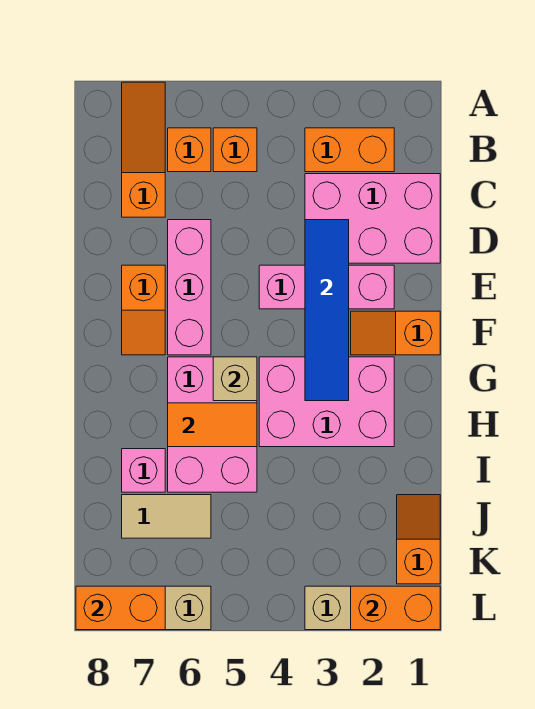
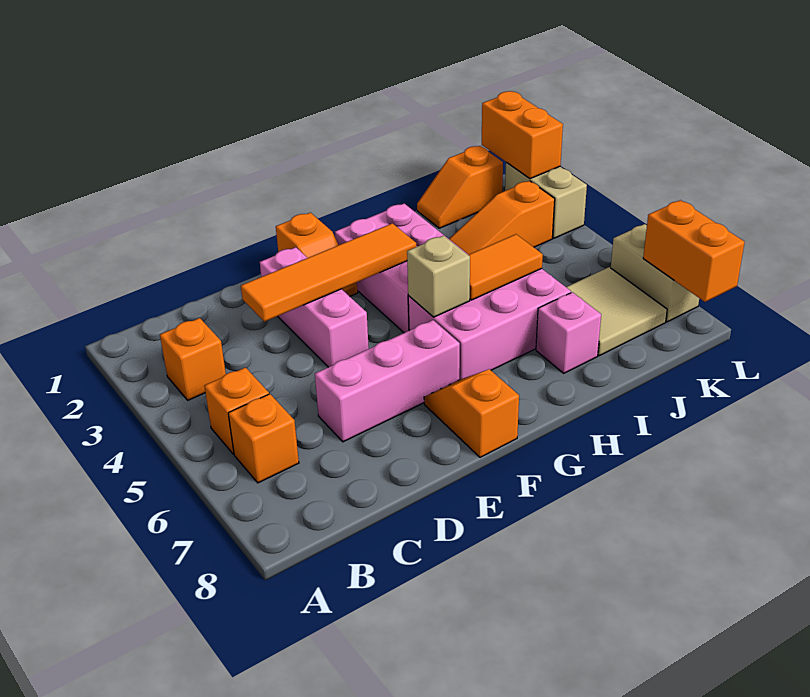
orange 1x3 slope [122,82,165,217] -> orange 1x3 slope moved to [449,181,555,255]
orange 1x2 brick [305,128,394,172] -> orange 1x1 brick [160,318,226,400]
pink 2x3 brick [305,174,440,263] -> none
blue 1x4 tile [305,220,349,401] -> orange 1x4 tile [241,223,416,322]
orange 1x2 slope [122,265,165,355] -> orange 1x2 slope turned to [424,369,519,457]
orange 1x2 tile [168,403,257,447] -> orange 1x2 tile turned to [469,234,543,300]
tan 1x2 tile [122,495,211,538] -> tan 2x2 tile [566,267,667,356]

